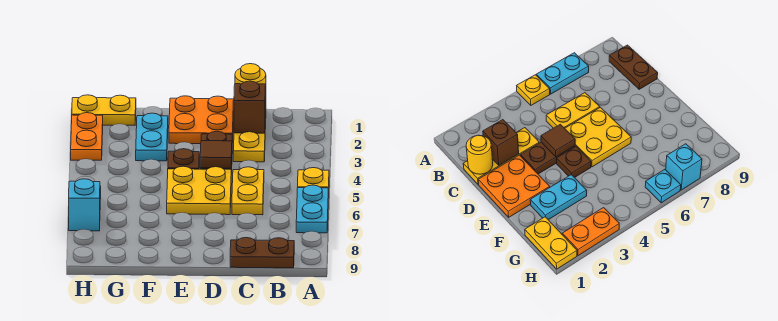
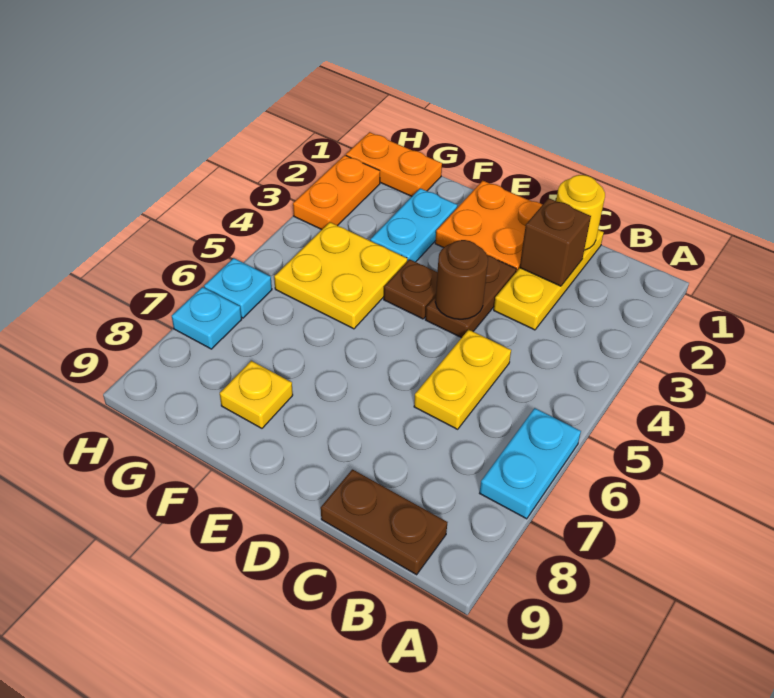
yellow 1x1 plate [298,168,329,197] -> yellow 1x1 plate moved to [220,361,293,428]
brown 1x1 tile [200,141,232,168] -> brown 1x1 round brick [435,240,488,319]
yellow 2x2 plate [167,166,231,215] -> yellow 2x2 plate moved to [274,222,407,329]
yellow 1x2 plate [72,95,136,125] -> orange 1x2 plate [346,132,442,196]
cyan 1x1 brick [69,179,100,231] -> cyan 1x1 plate [172,287,242,349]

